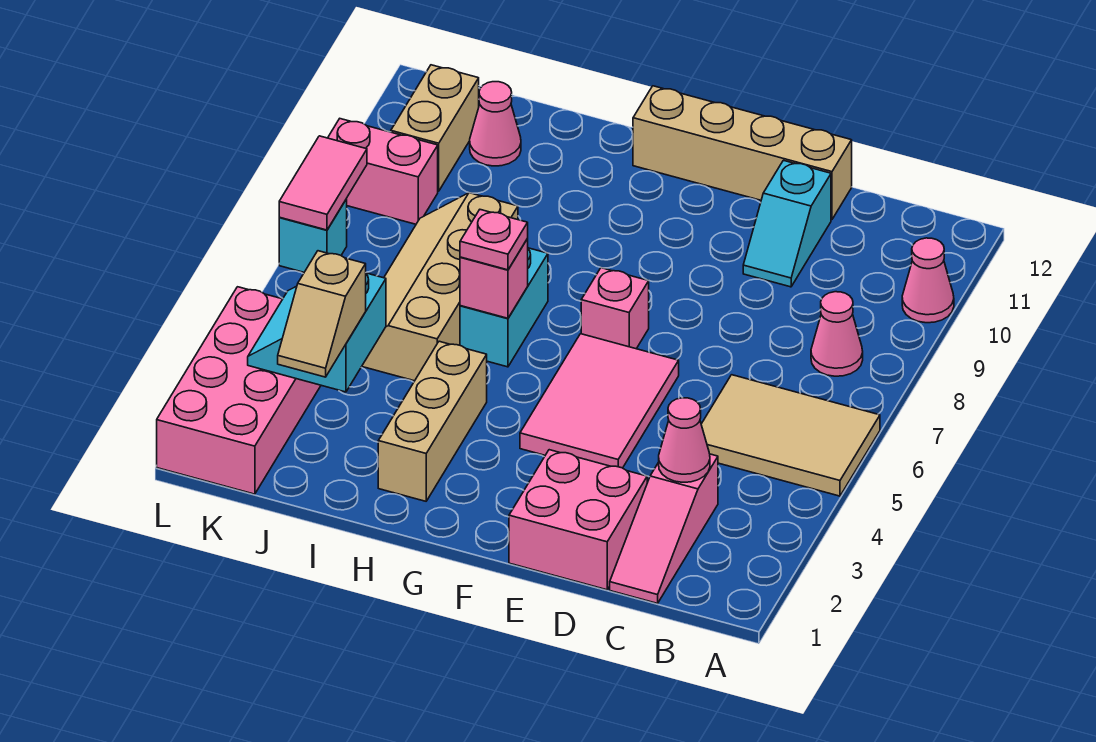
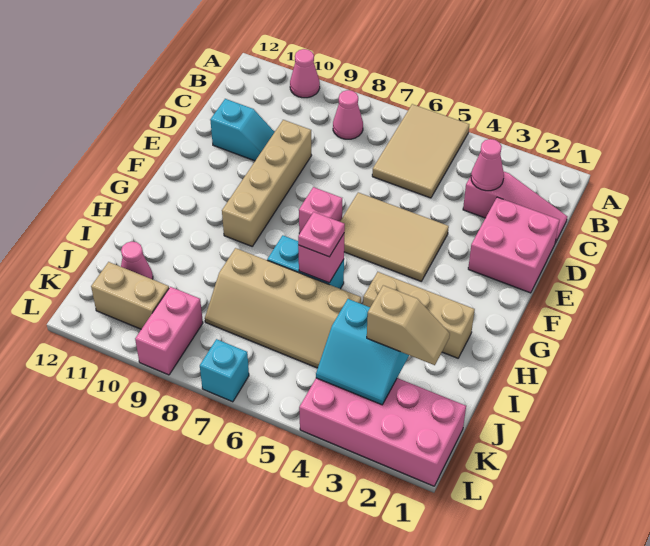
tan 1x4 brick [633,86,852,220] -> tan 1x4 brick moved to [222,120,312,246]
pink 2x3 tile [520,334,679,468] -> tan 2x3 tile [340,192,449,281]
pink 1x2 tile [279,136,367,230] -> none

